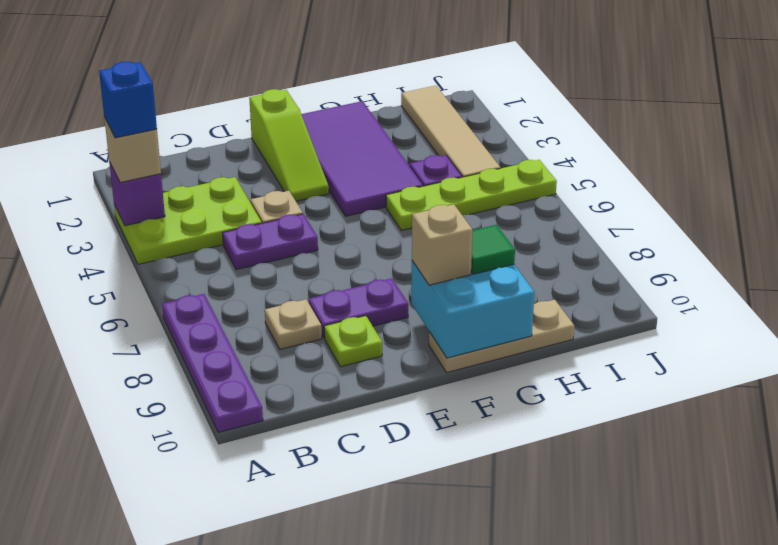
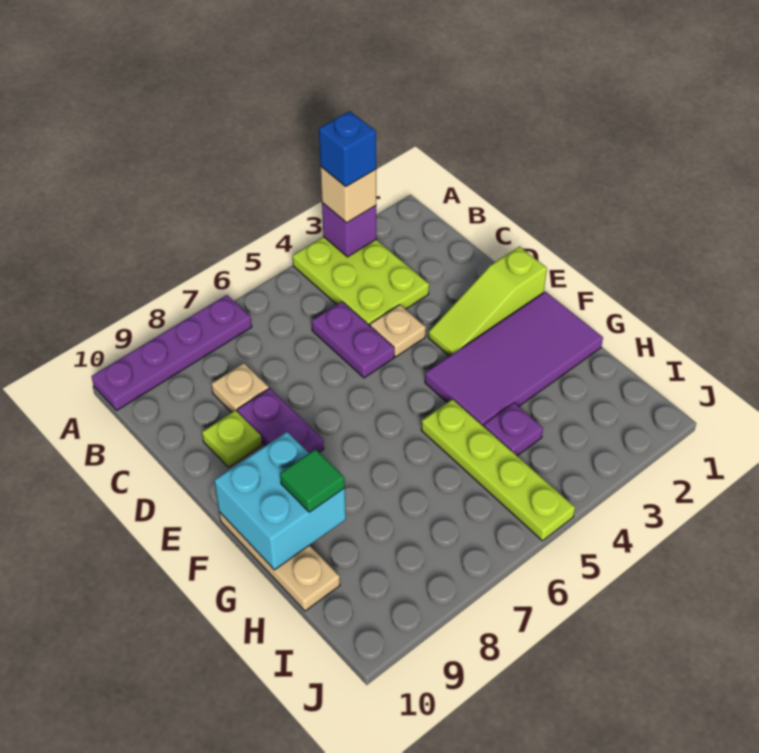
tan 1x1 brick [412,204,473,285] -> none
tan 1x4 tile [401,86,501,177] -> none

